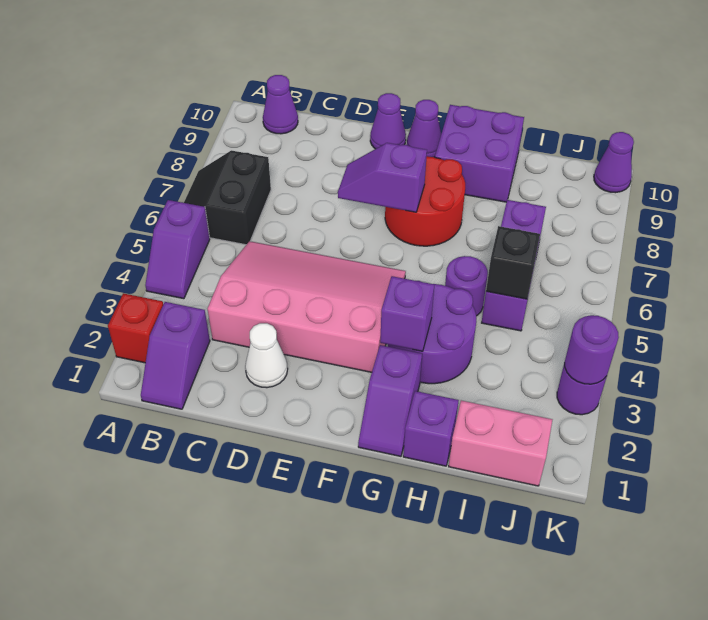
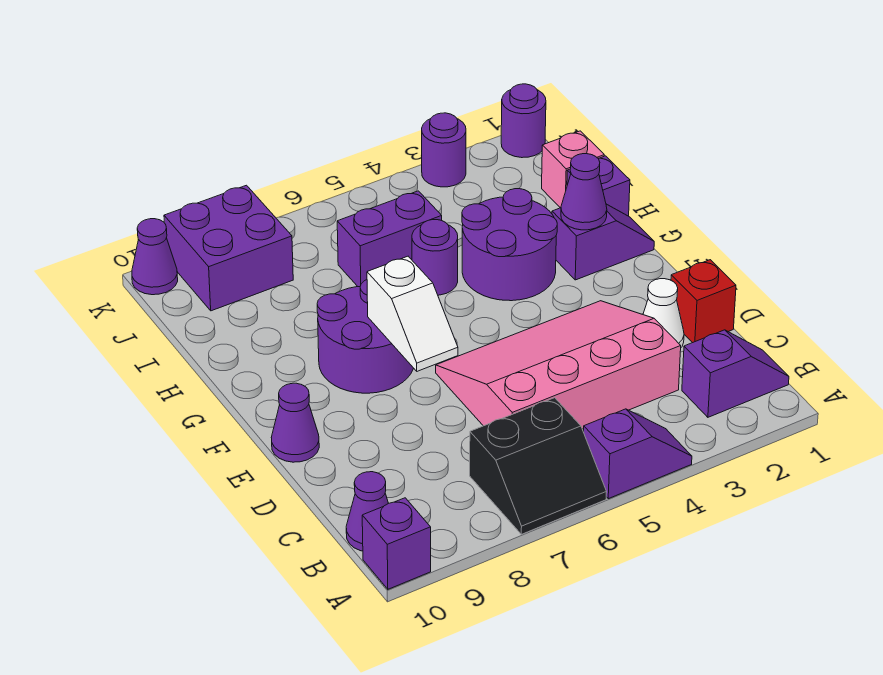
red 1x1 brick [108,293,163,363] -> red 1x1 brick moved to [671,260,736,343]
pink 3x4 slope [207,241,406,372] -> pink 3x4 slope turned to [436,301,681,429]
purple 1x2 slope [338,143,427,212] -> white 1x2 slope [367,256,458,371]
red 2x2 round brick [385,156,465,246] -> purple 2x2 round brick [317,280,413,393]
purple 1x1 cone [407,100,441,157] -> purple 1x1 cone moved to [561,154,607,230]
purple 1x1 brick [380,276,434,351] -> purple 1x1 brick moved to [362,498,431,589]
purple 2x2 brick [435,105,524,202] -> purple 2x2 brick moved to [164,185,293,311]
pink 1x2 brick [449,401,552,486] -> pink 1x1 brick [542,131,604,208]
purple 1x3 brick [482,200,546,331] -> purple 1x2 brick [337,191,442,287]
black 1x1 brick [486,226,540,299] -> none
purple 1x1 round brick [565,315,619,384] -> purple 1x1 round brick moved to [501,84,546,158]

